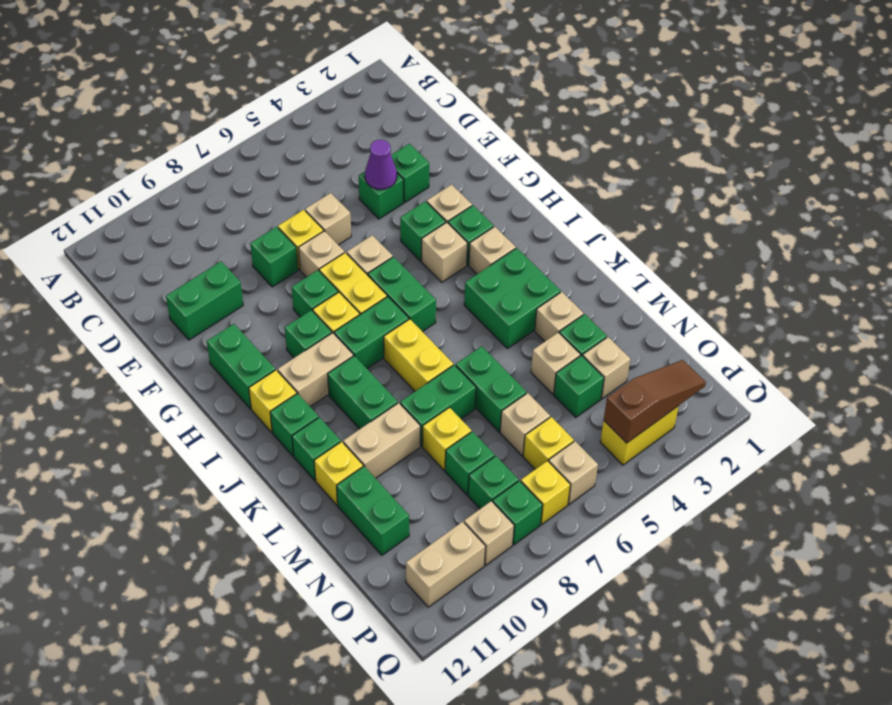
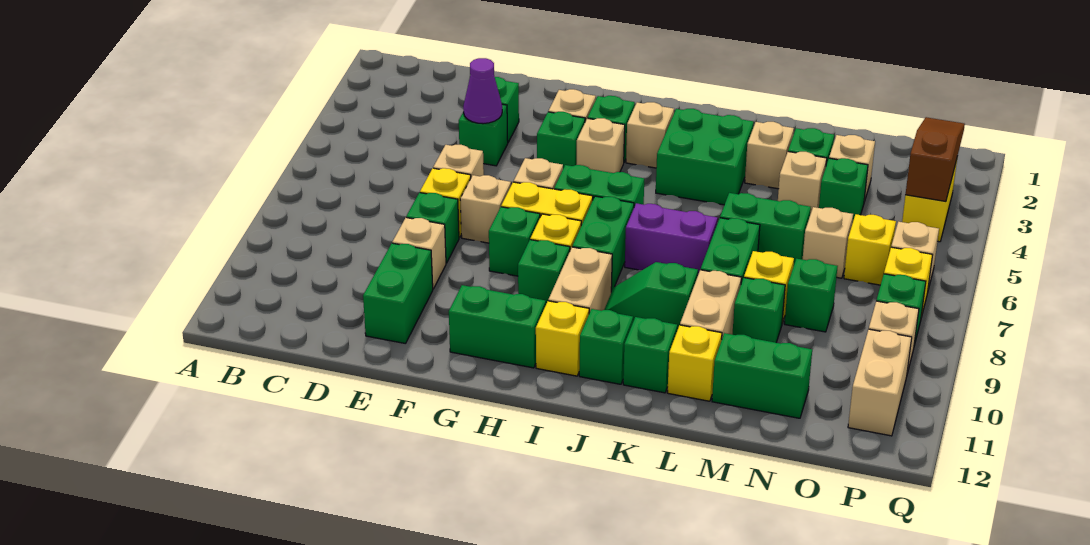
none -> tan 1x1 brick [392,218,446,289]
yellow 1x2 brick [384,319,453,391] -> purple 1x2 brick [625,203,718,274]
green 1x2 brick [328,356,398,429] -> green 1x2 slope [604,262,698,330]
green 1x1 brick [468,456,518,509] -> green 1x1 brick moved to [732,278,785,343]

